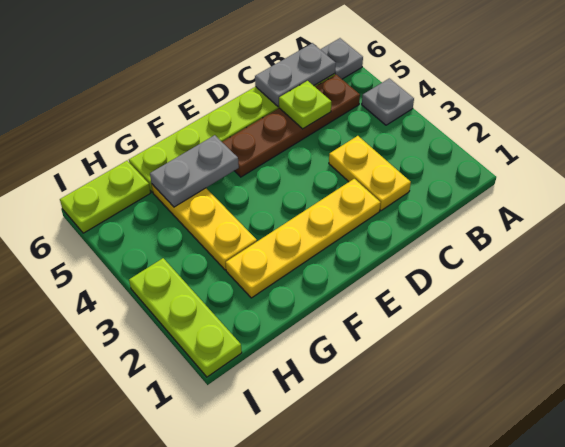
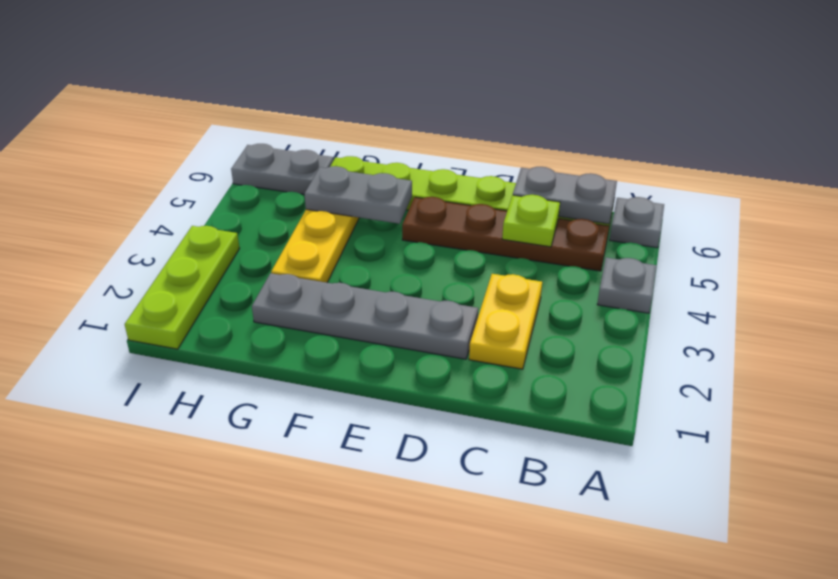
yellow 1x4 plate [226,179,380,298] -> grey 1x4 plate [252,273,478,359]
lime 1x2 plate [60,161,150,233] -> grey 1x2 plate [231,144,333,194]

